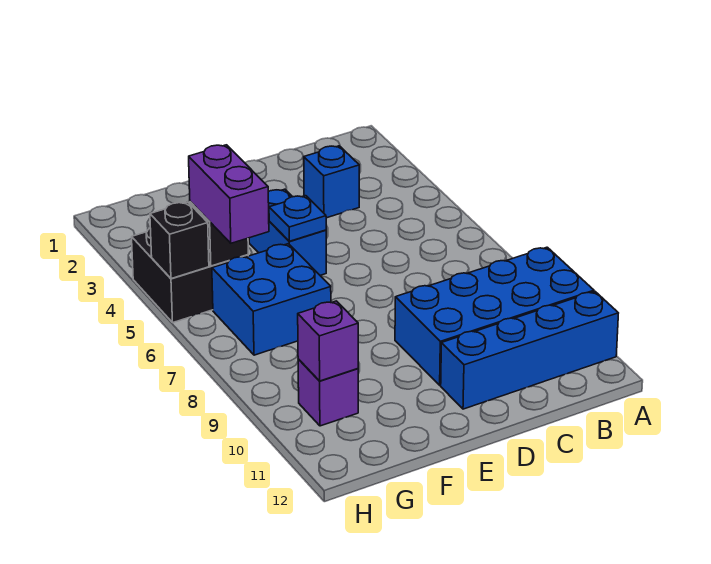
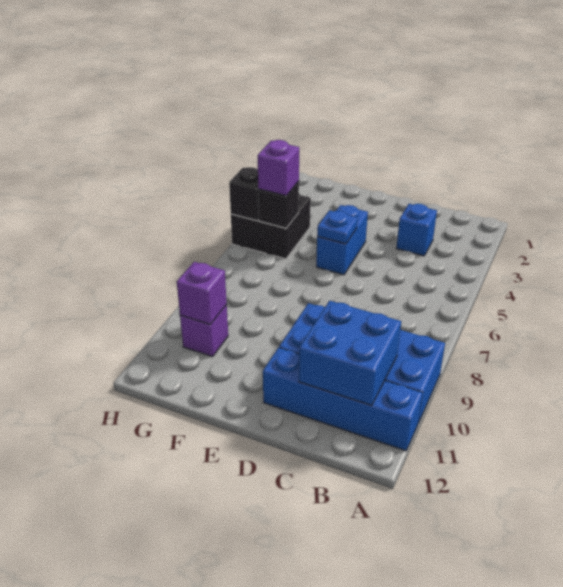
blue 2x2 brick [212,244,331,355] -> blue 2x2 brick moved to [299,301,401,406]
purple 1x2 brick [189,145,269,243] -> purple 1x1 brick [257,140,299,196]

